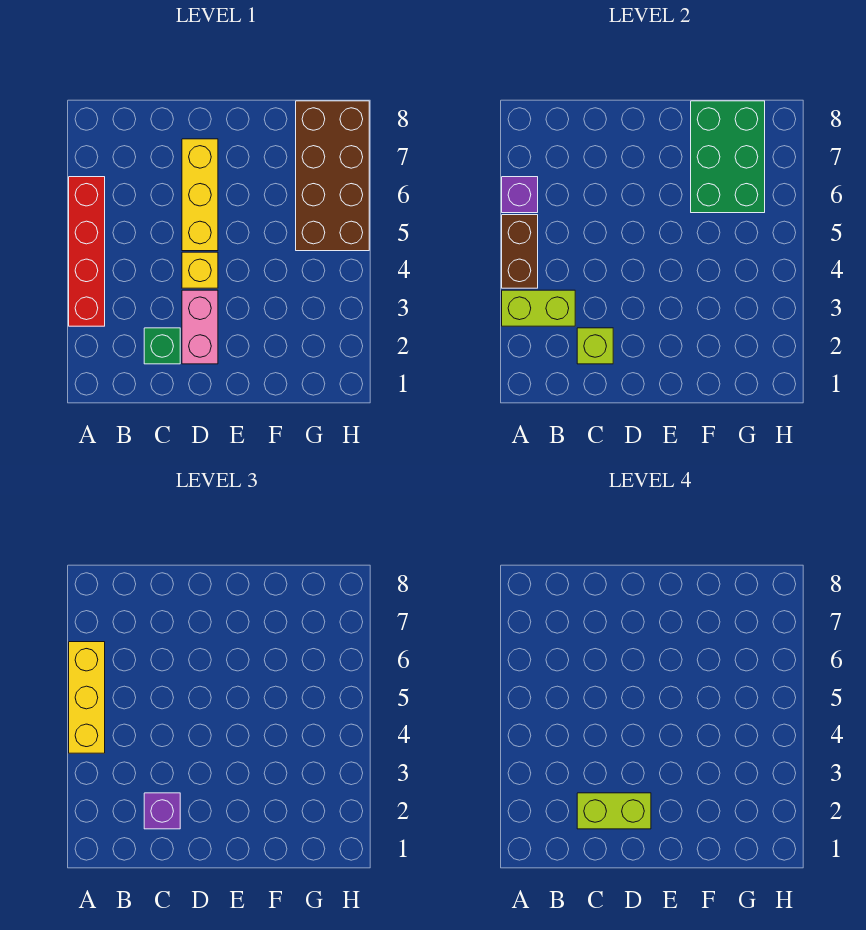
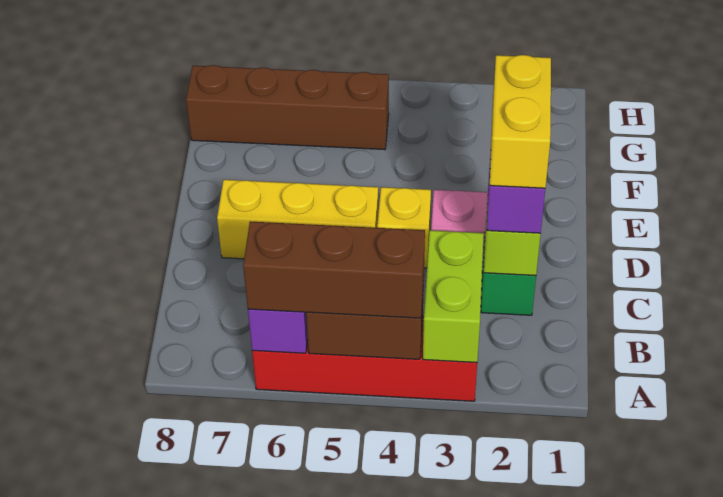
yellow 1x3 brick [69,642,105,753] -> brown 1x3 brick [243,222,425,318]
lime 1x2 brick [577,793,651,829] -> yellow 1x2 brick [490,55,551,188]
green 2x3 brick [691,101,765,213] -> none
brown 2x4 brick [296,101,369,251] -> brown 1x4 brick [186,65,389,150]

